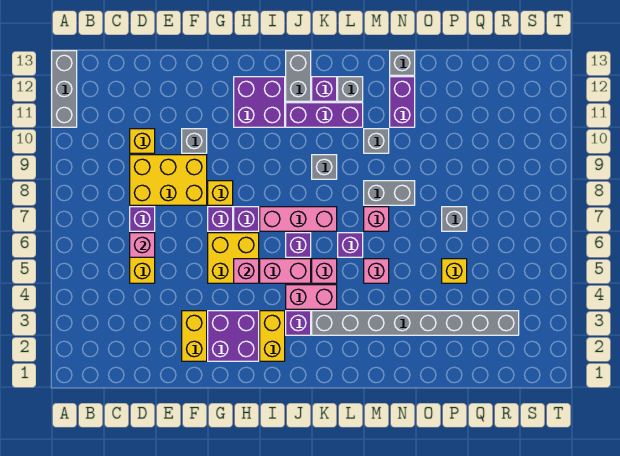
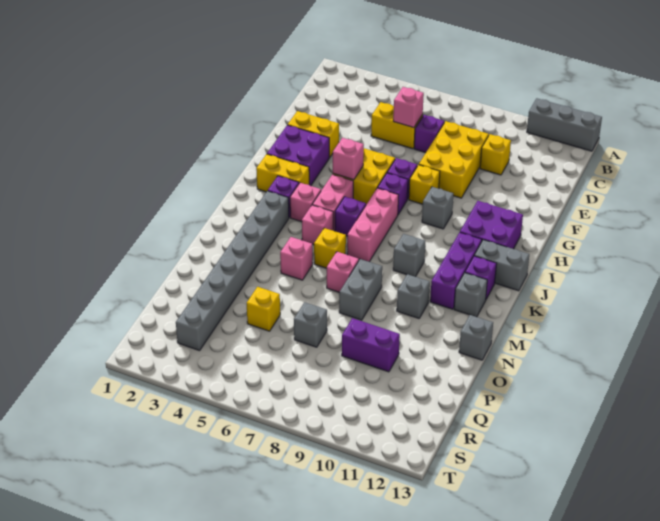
grey 1x1 brick [182,129,207,153] -> grey 1x1 brick moved to [422,187,453,229]
pink 1x2 brick [286,285,337,309] -> pink 1x1 brick [290,183,321,222]
purple 1x1 brick [338,233,363,257] -> yellow 1x1 brick [314,228,346,268]
purple 1x2 brick [390,77,415,127] -> purple 1x2 brick moved to [342,318,400,372]

